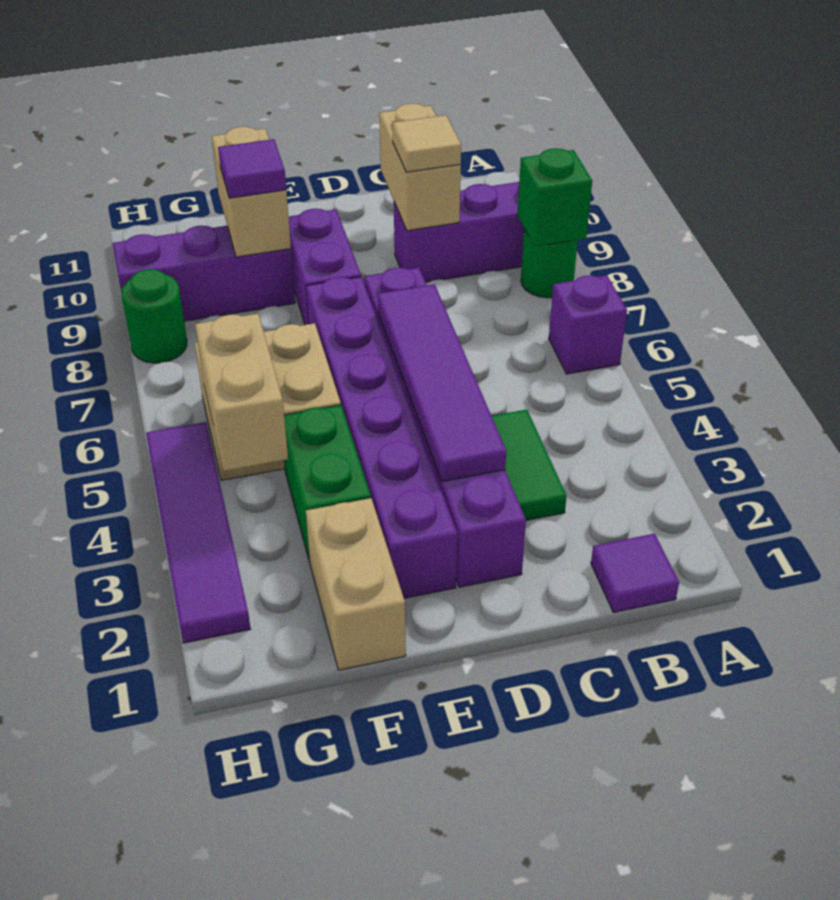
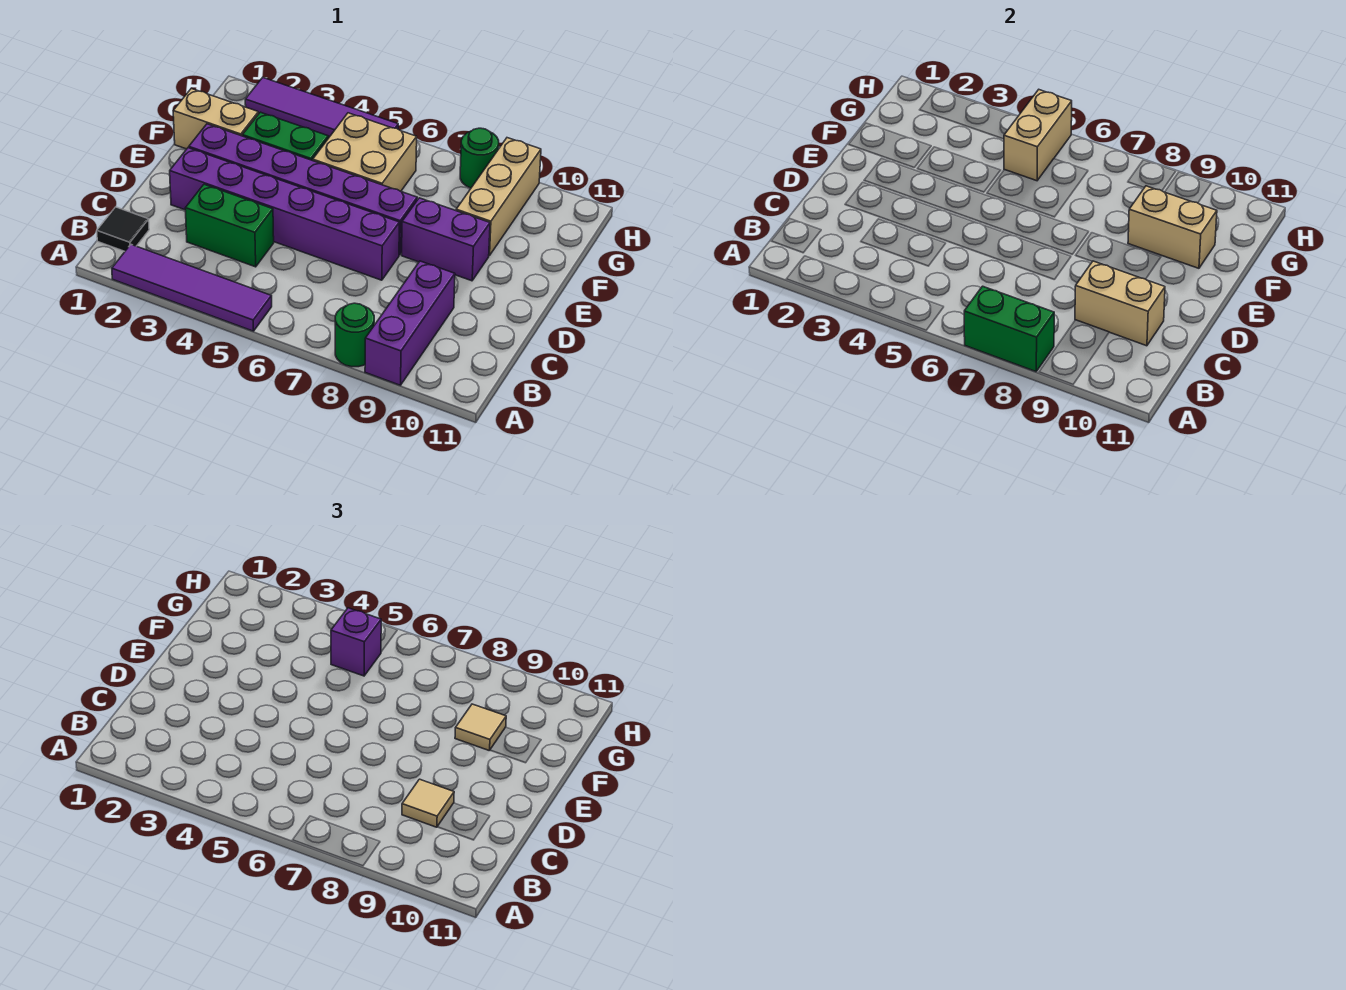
purple 1x1 brick [549,275,627,374] -> purple 1x1 brick moved to [331,608,381,676]
green 1x1 brick [517,148,592,247] -> green 1x2 brick [964,286,1054,372]
purple 1x1 tile [591,534,679,613] -> black 1x1 tile [97,207,149,251]
green 1x2 tile [492,410,567,521] -> green 1x2 brick [185,184,274,267]
purple 1x4 tile [378,284,506,482] -> purple 1x4 tile moved to [112,245,272,331]
purple 1x3 brick [112,226,295,321] -> tan 1x3 brick [456,138,541,256]
purple 1x1 tile [218,139,286,198] -> tan 1x1 tile [455,704,506,751]
tan 1x2 brick [195,314,288,471] -> tan 1x2 brick turned to [1004,90,1072,181]

